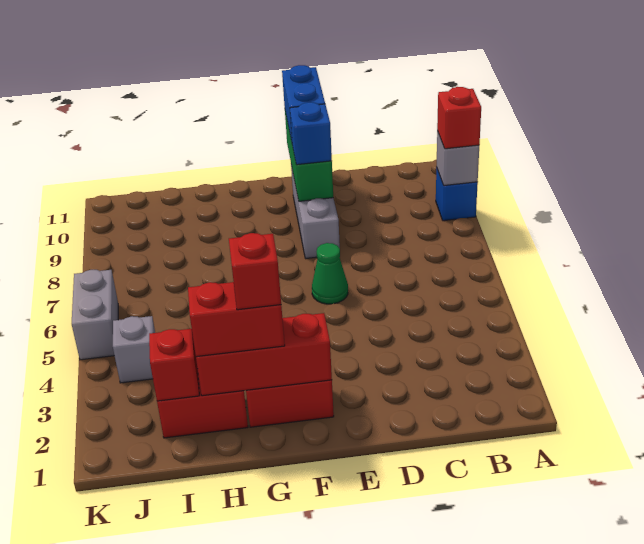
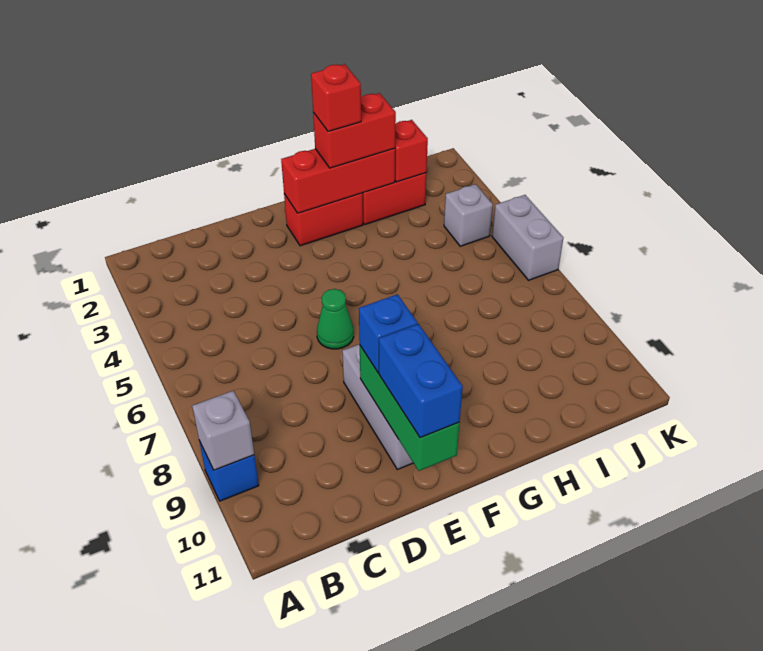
red 1x1 brick [437,87,481,149] -> none

